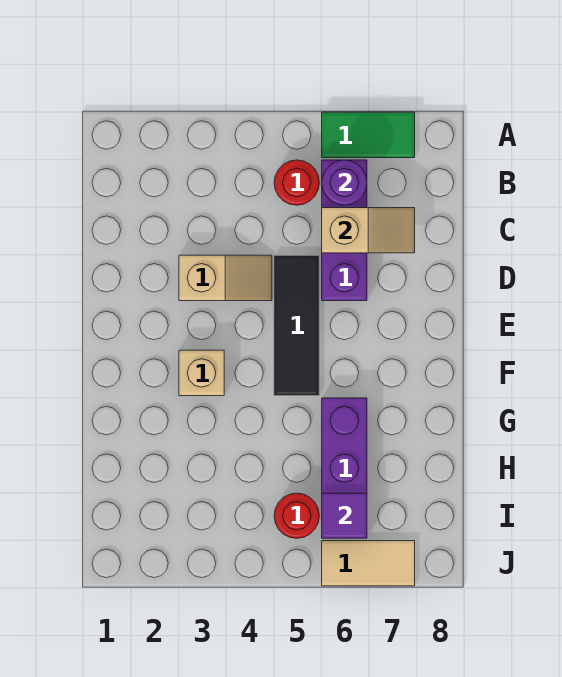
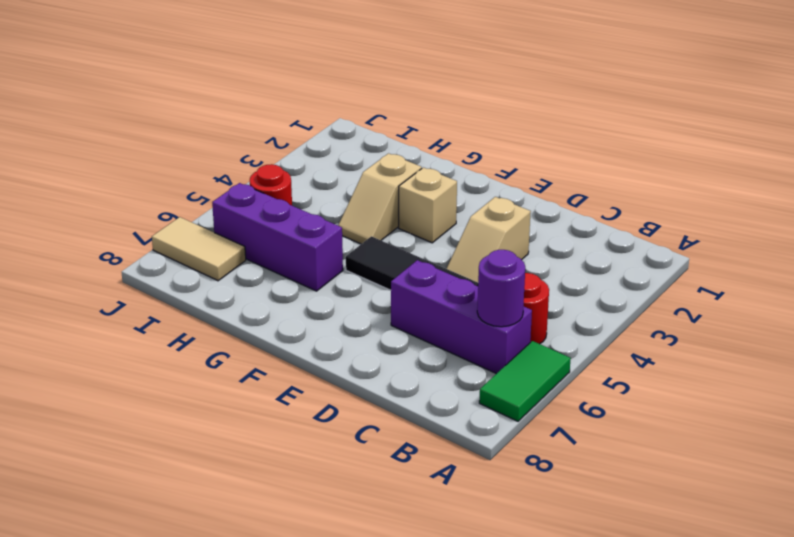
tan 1x2 slope [322,208,415,253] -> tan 1x2 slope moved to [338,153,422,244]
purple 1x1 tile [322,493,367,538] -> none
tan 1x2 tile [322,541,415,586] -> tan 1x2 tile turned to [152,217,246,281]

